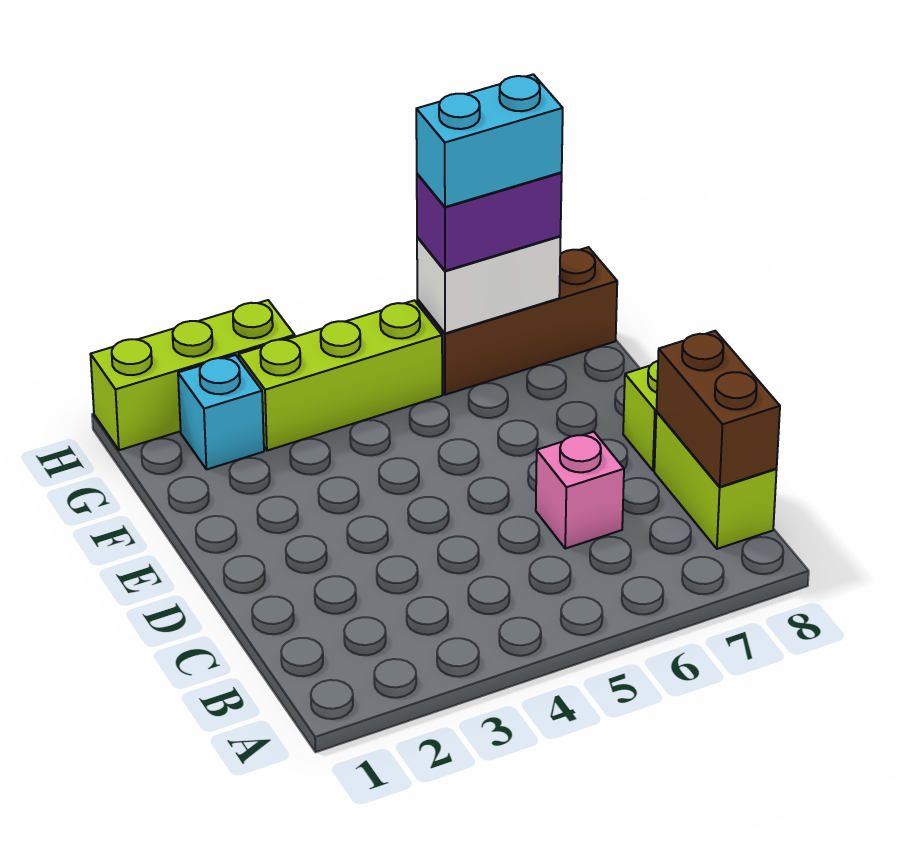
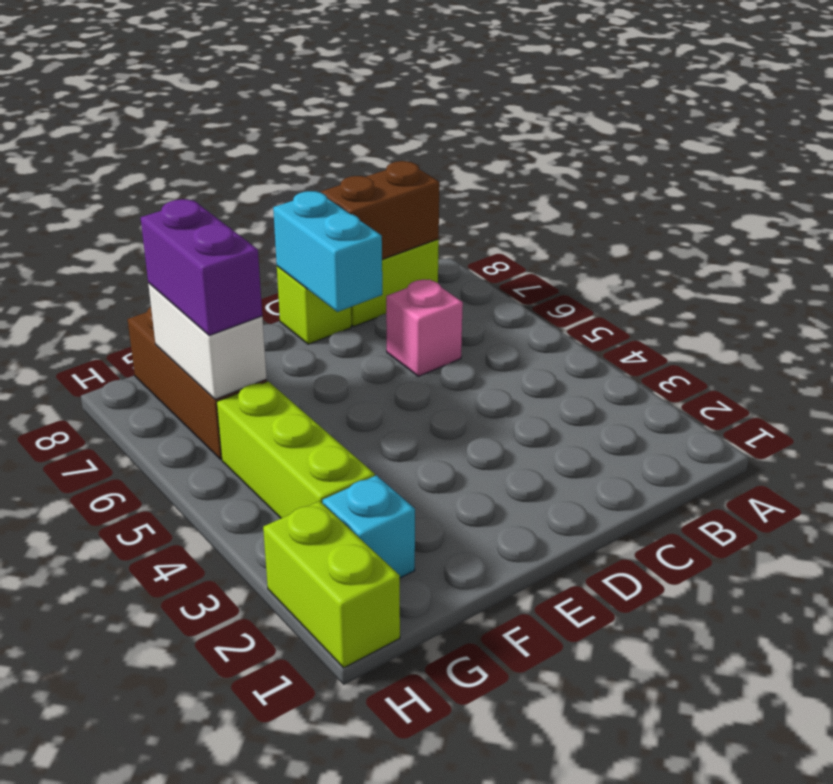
cyan 1x2 brick [416,74,563,207] -> cyan 1x2 brick moved to [273,191,382,312]
lime 1x3 brick [90,300,295,450] -> lime 1x2 brick [263,501,400,668]

